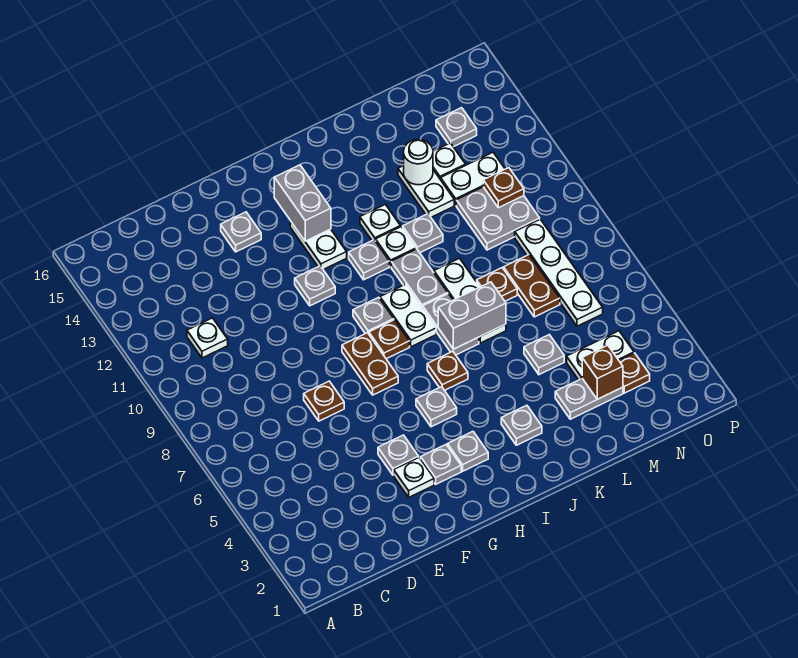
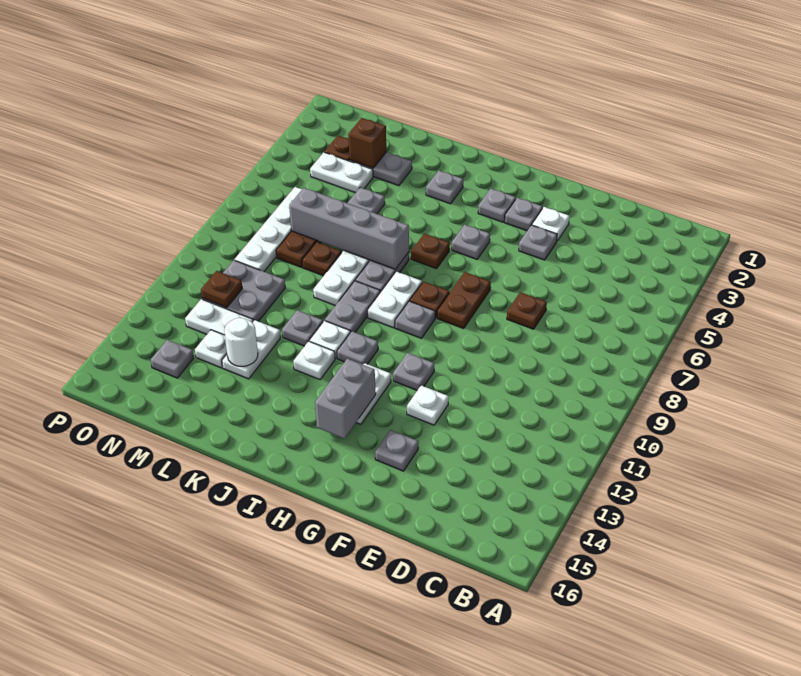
white 1x1 plate [187,318,228,358] -> white 1x1 plate moved to [407,385,449,425]
grey 1x2 brick [438,282,506,349] -> grey 1x4 brick [289,188,409,269]

